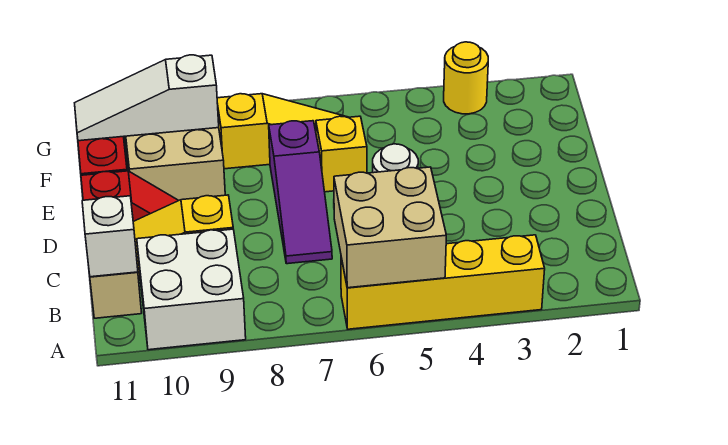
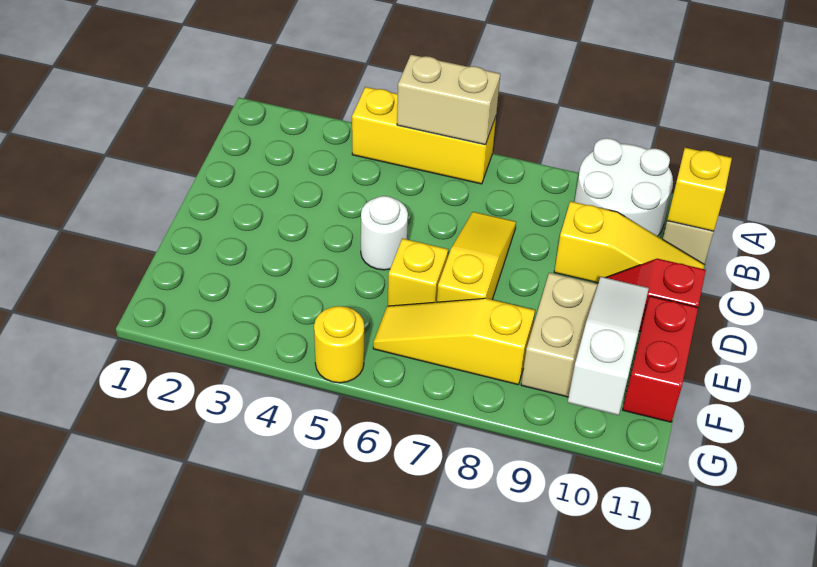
yellow 1x4 brick [341,235,545,329] -> yellow 1x3 brick [352,87,496,184]
tan 2x2 brick [334,167,446,288] -> tan 1x2 brick [397,55,500,145]
white 2x2 brick [137,229,246,350] -> white 2x2 round brick [574,138,673,236]
white 1x1 brick [82,196,138,277] -> yellow 1x1 brick [667,148,732,232]
purple 1x3 slope [269,121,332,264] -> yellow 1x3 slope [437,212,516,302]
white 1x3 slope [75,55,219,141] -> white 1x3 slope turned to [568,277,649,415]
yellow 1x1 round brick [444,42,488,114] -> yellow 1x1 round brick moved to [314,306,364,383]

